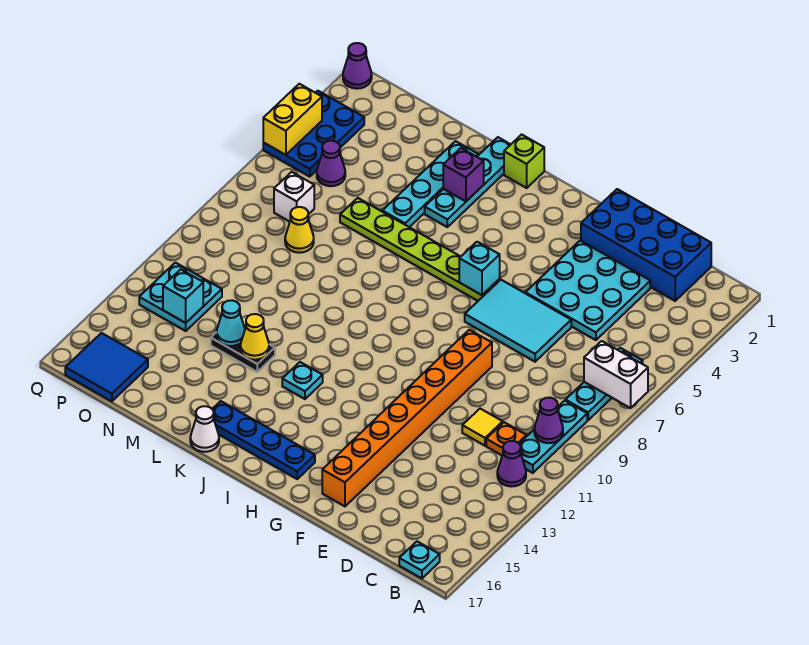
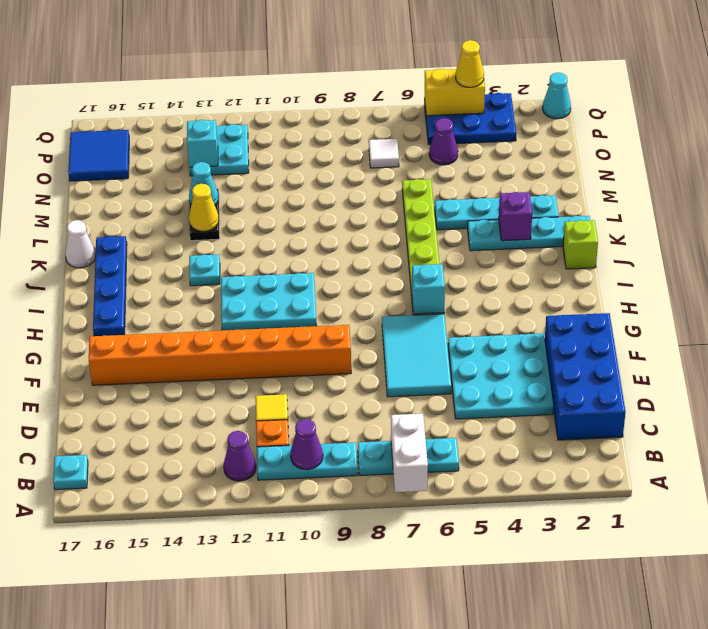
none -> cyan 2x3 plate [221,273,316,330]
yellow 1x1 cone [285,207,314,253] -> yellow 1x1 cone moved to [456,40,484,87]
white 1x1 brick [274,172,314,222] -> white 1x1 tile [369,139,399,168]
purple 1x1 cone [343,43,372,89] -> cyan 1x1 cone [543,73,571,119]

